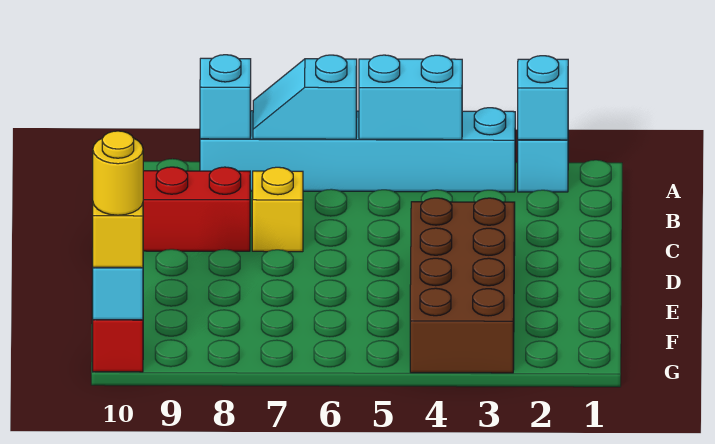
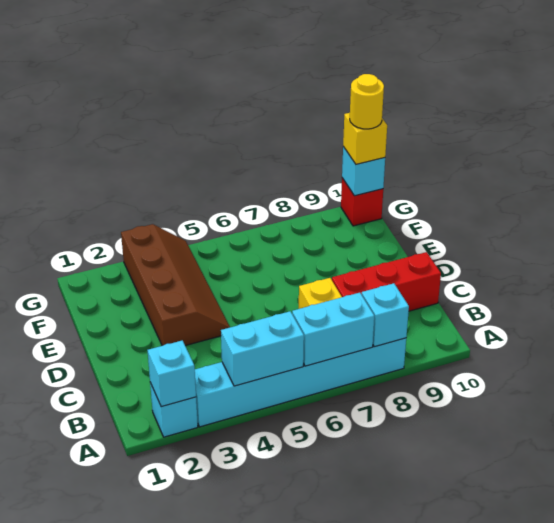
cyan 1x2 slope [253,55,357,139] -> cyan 1x2 brick [292,293,374,366]
brown 2x4 brick [410,198,515,373] -> brown 2x4 slope [121,224,230,346]

